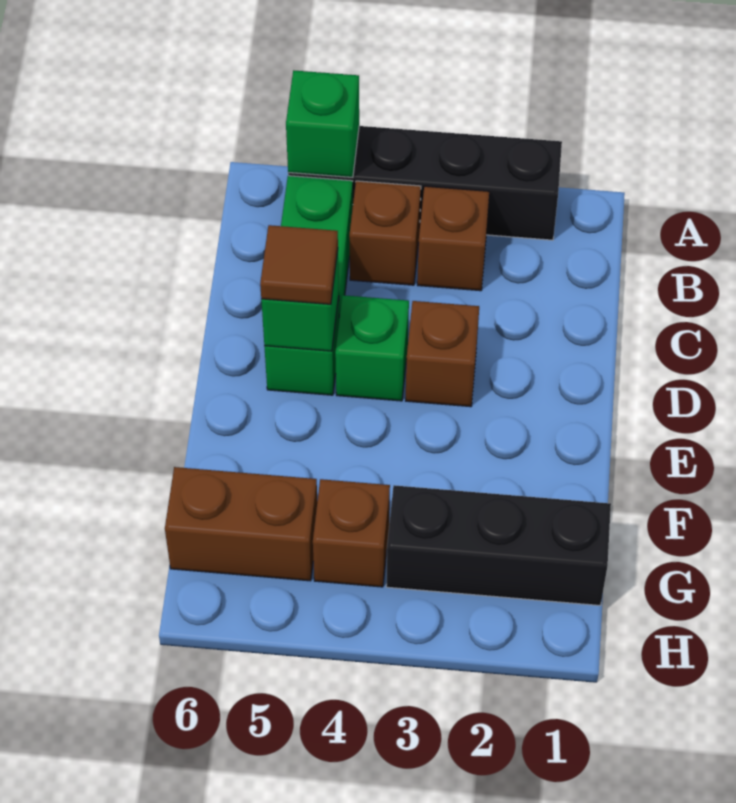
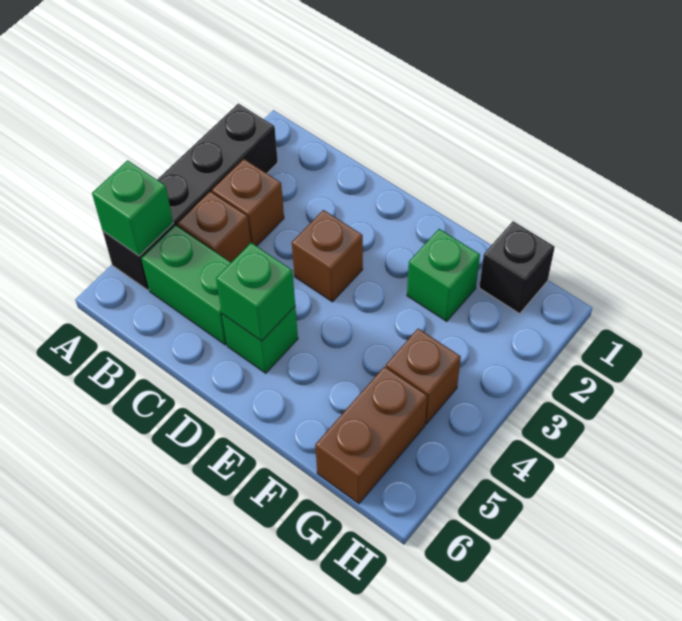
green 1x1 brick [335,295,409,401] -> green 1x1 brick moved to [407,229,480,321]
brown 1x1 tile [260,225,338,304] -> none
black 1x3 brick [386,485,611,605] -> black 1x1 brick [479,221,555,314]

